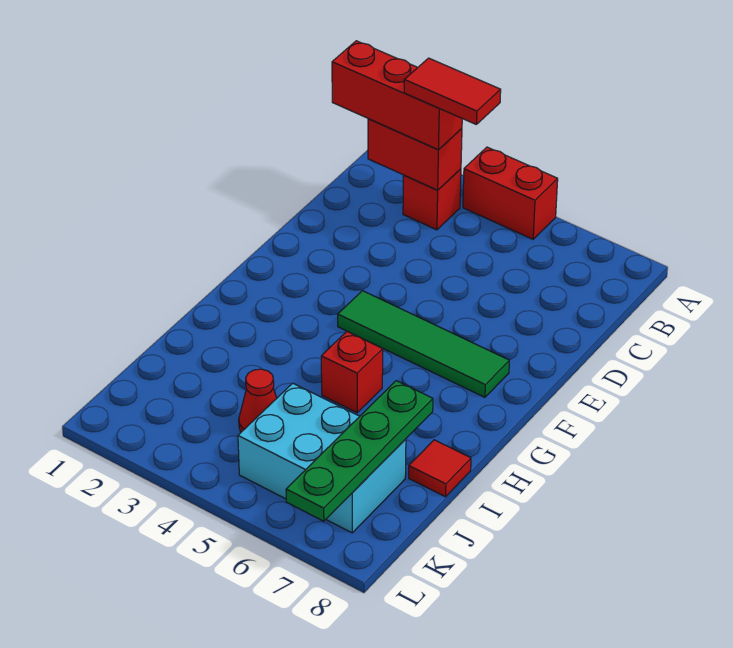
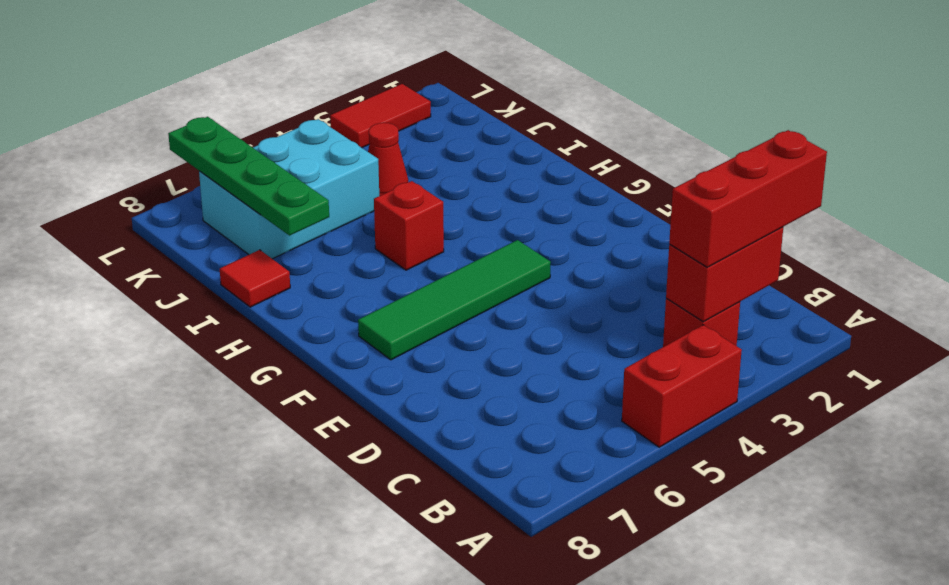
red 1x2 tile [404,58,501,124] -> red 1x2 tile moved to [330,84,431,148]

